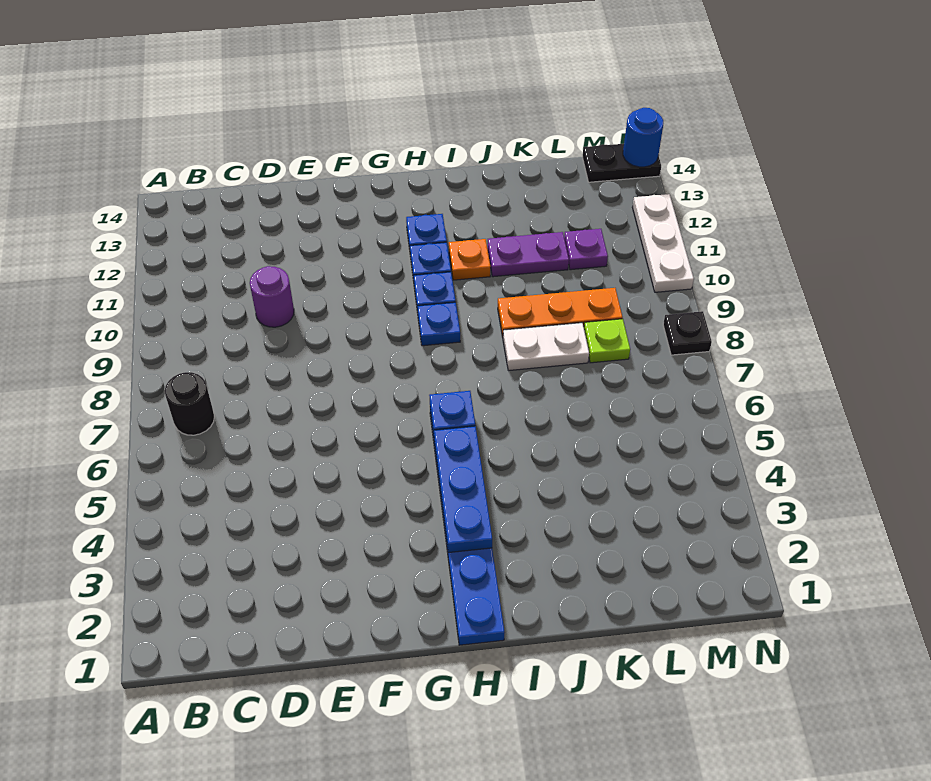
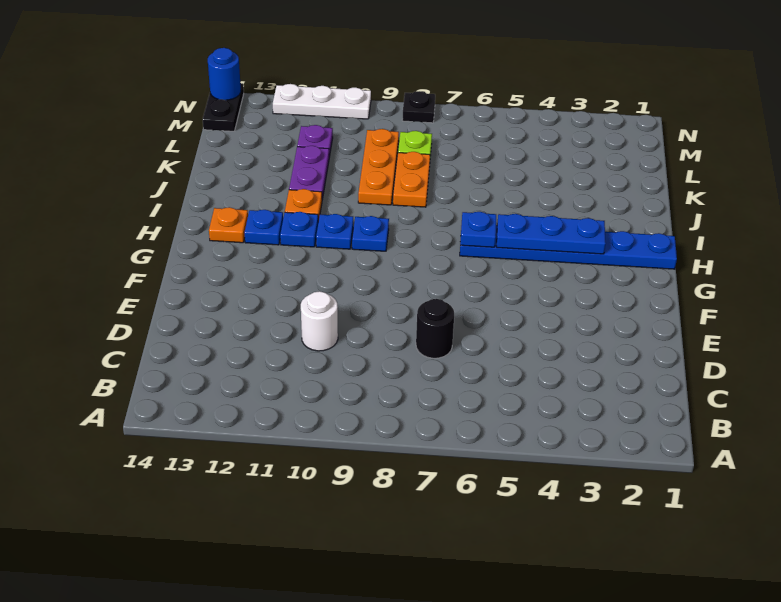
black 1x1 round brick [165,372,214,435] -> black 1x1 round brick moved to [416,299,454,358]
purple 1x1 round brick [250,266,294,327] -> white 1x1 round brick [301,291,338,351]
none -> orange 1x1 plate [209,207,248,243]
white 1x2 plate [503,323,589,371] -> orange 1x2 plate [393,152,430,207]

